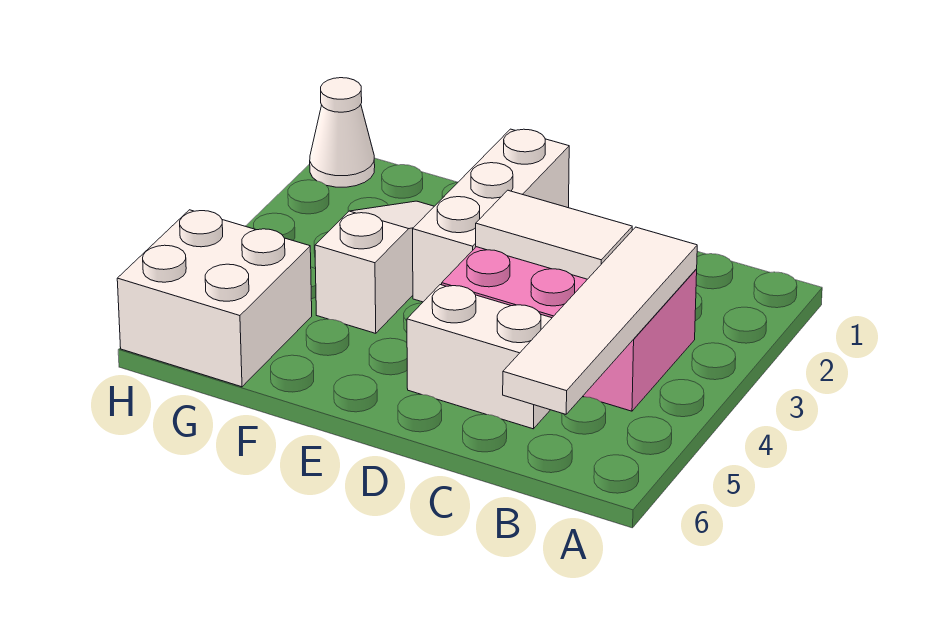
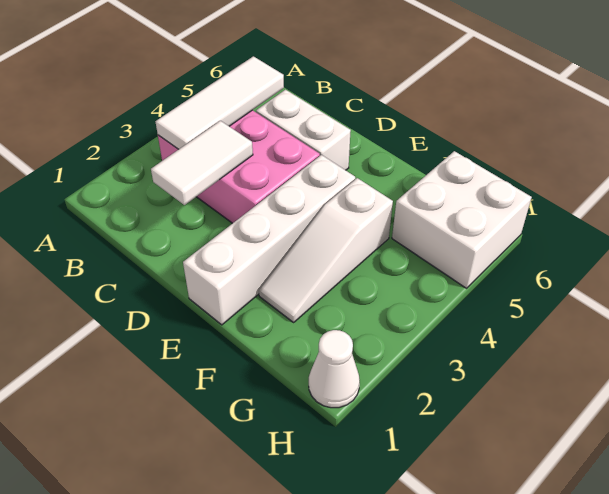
white 1x4 tile [503,227,697,414] -> white 1x3 tile [155,56,284,149]
white 1x2 tile [476,190,632,279] -> white 1x2 tile turned to [151,121,253,205]
white 1x3 brick [413,129,569,302] -> white 1x4 brick [183,155,355,325]

